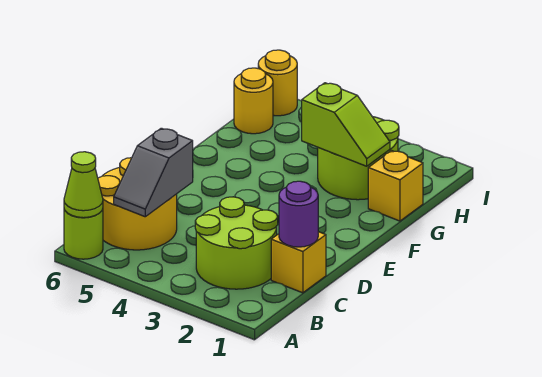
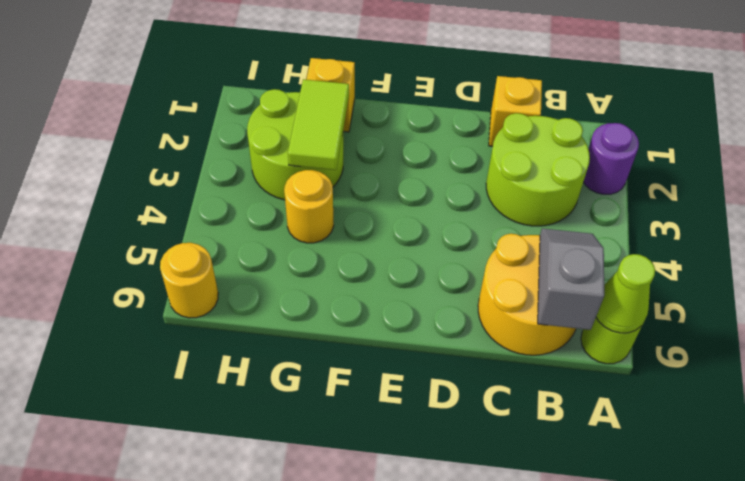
grey 1x2 slope [114,128,193,217] -> grey 1x2 slope turned to [538,228,604,330]
purple 1x1 round brick [279,181,318,247] -> purple 1x1 round brick moved to [584,123,639,194]
lime 1x2 slope [302,83,390,166] -> lime 1x2 tile [288,79,349,170]
yellow 1x1 round brick [234,68,273,134] -> yellow 1x1 round brick moved to [284,170,334,243]

